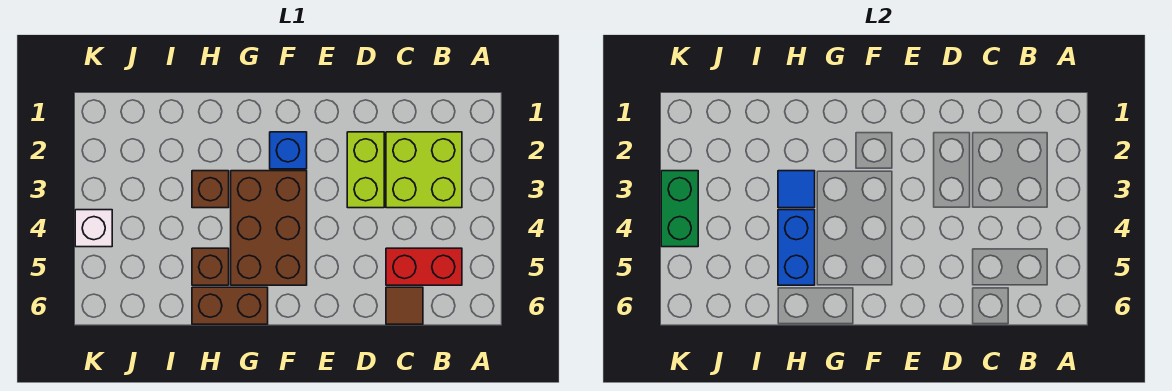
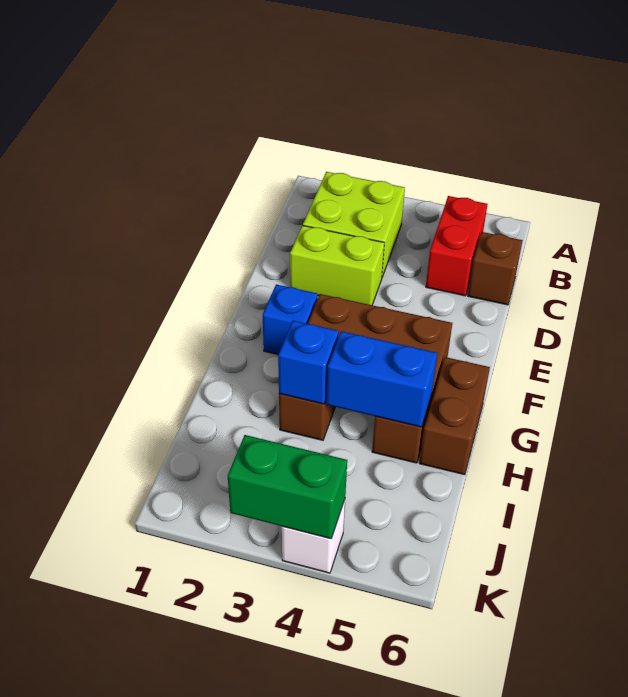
brown 1x1 tile [386,287,423,324] -> brown 1x1 brick [468,232,523,305]
blue 1x1 tile [778,171,815,208] -> blue 1x1 brick [278,321,339,404]

